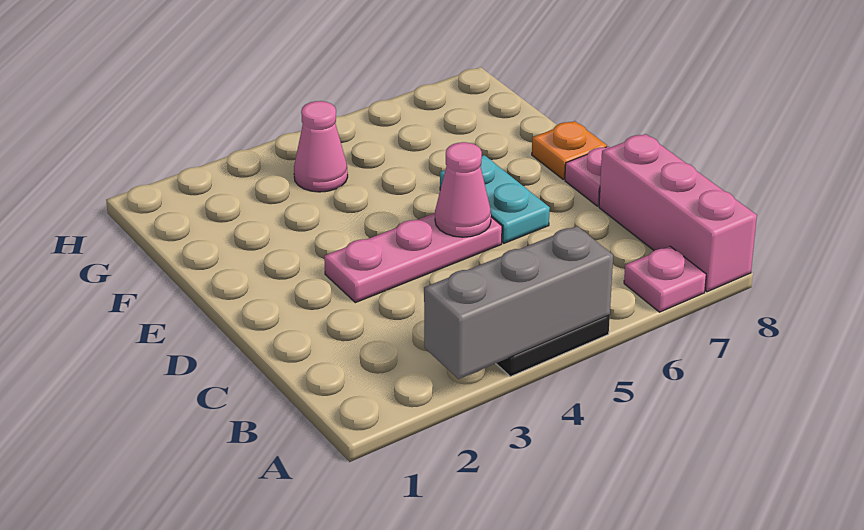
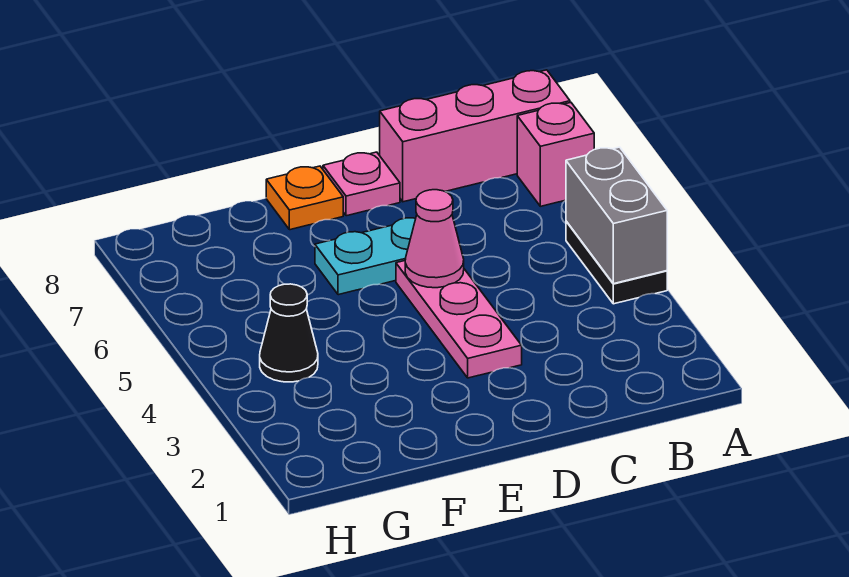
grey 1x3 brick [424,226,613,379] -> grey 1x2 brick [566,147,667,284]
pink 1x1 plate [624,246,706,312] -> pink 1x1 brick [517,103,594,206]
pink 1x1 cone [294,101,348,192] -> black 1x1 cone [260,284,318,382]

